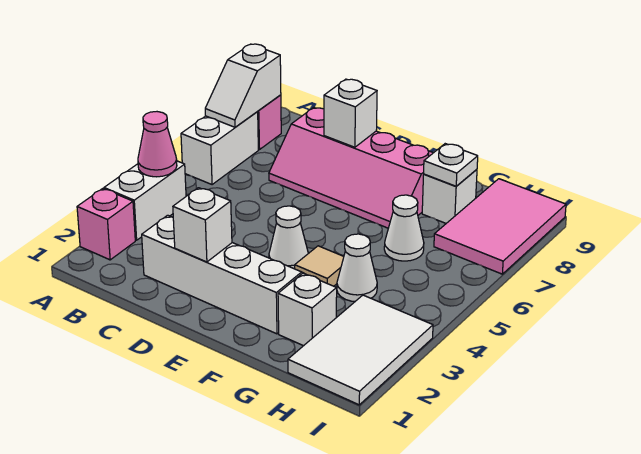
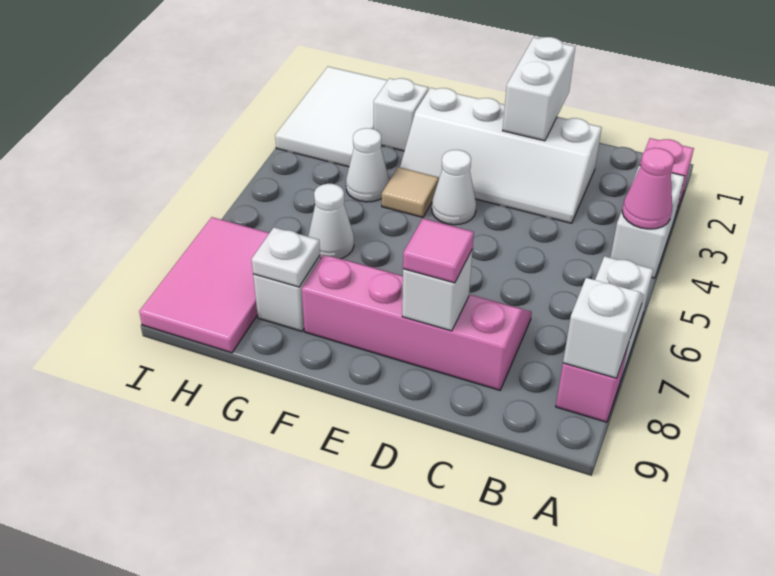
white 1x1 brick [173,188,232,262] -> white 1x2 brick [503,37,575,141]
none -> pink 1x1 tile [403,219,474,283]

